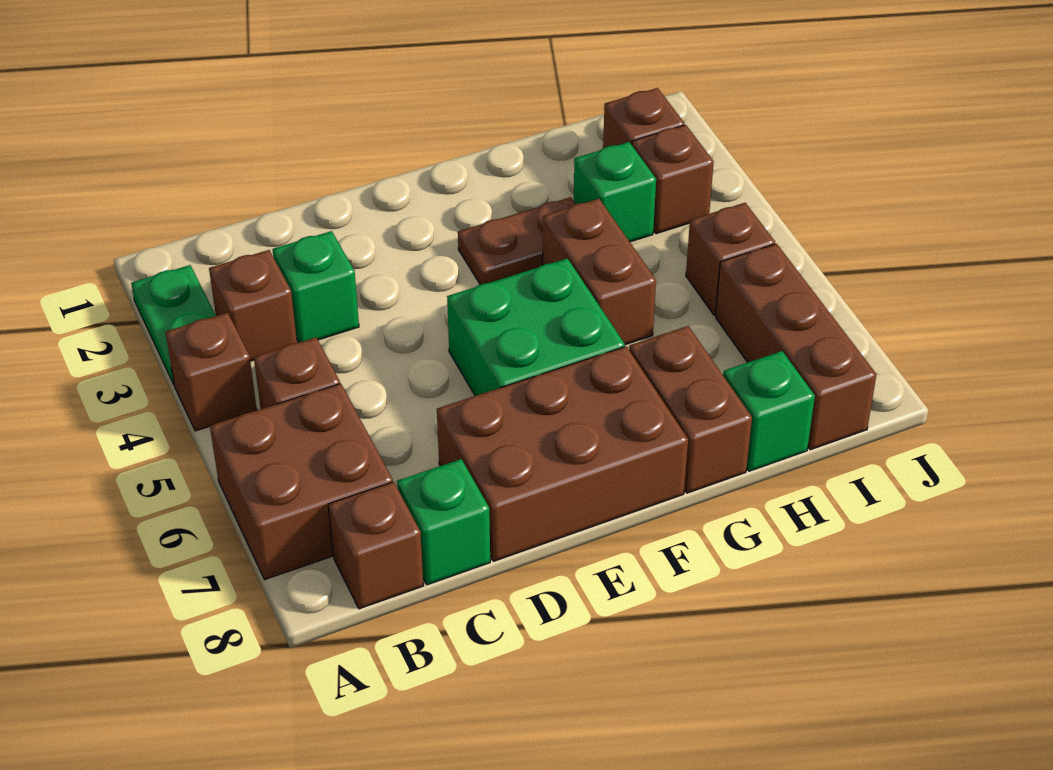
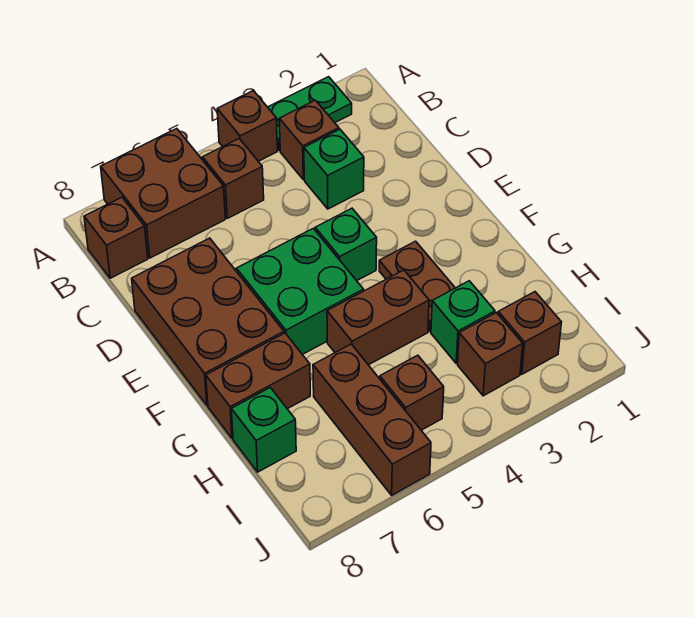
green 1x1 brick [397,459,490,585] -> green 1x1 brick moved to [315,208,377,281]
brown 1x3 brick [716,244,876,450] -> brown 1x3 brick turned to [313,344,431,495]

